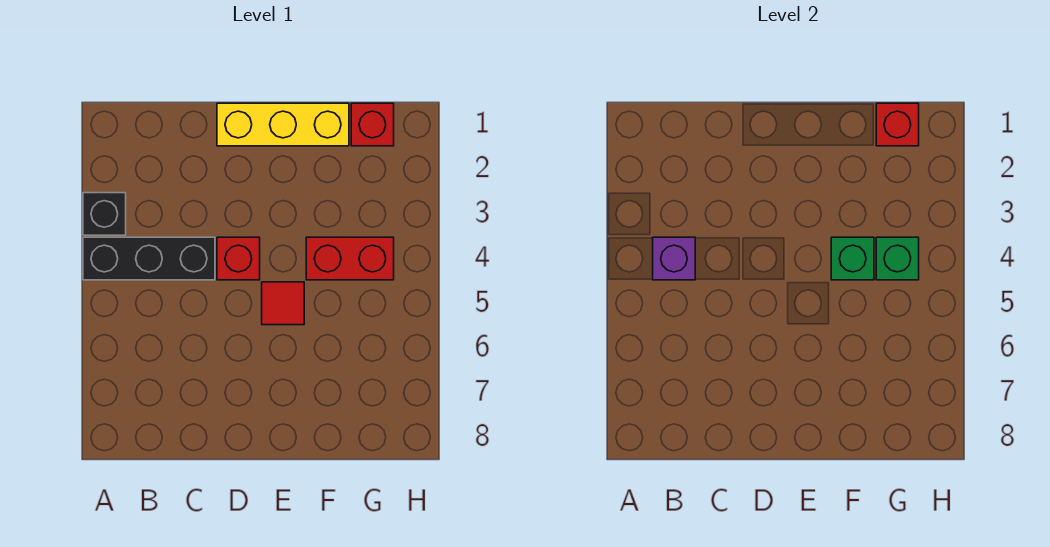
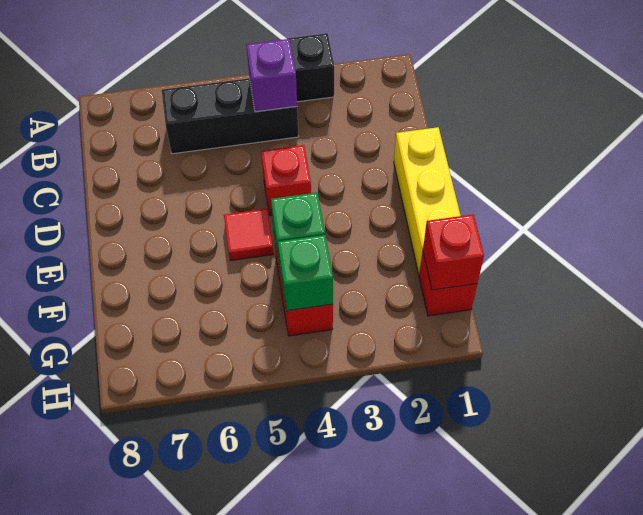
black 1x3 brick [83,237,215,280] -> black 1x3 brick turned to [162,78,299,154]

